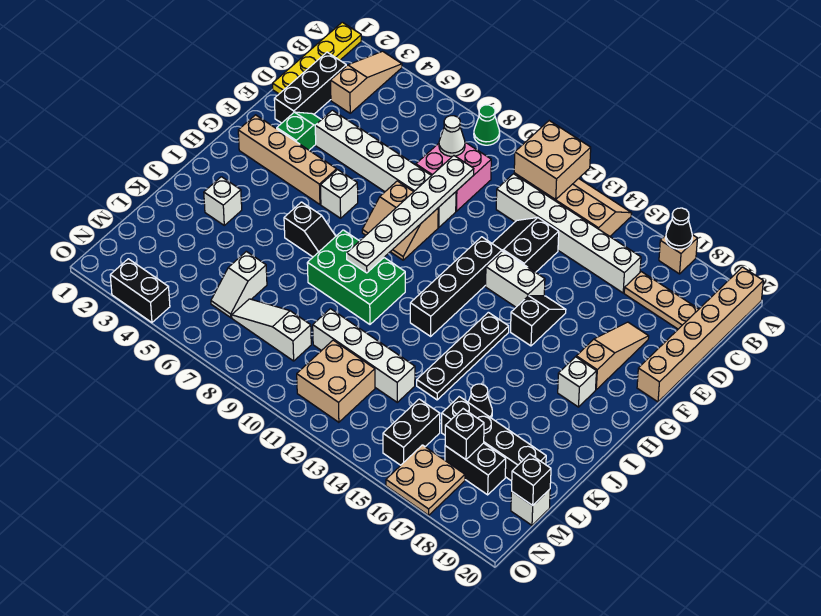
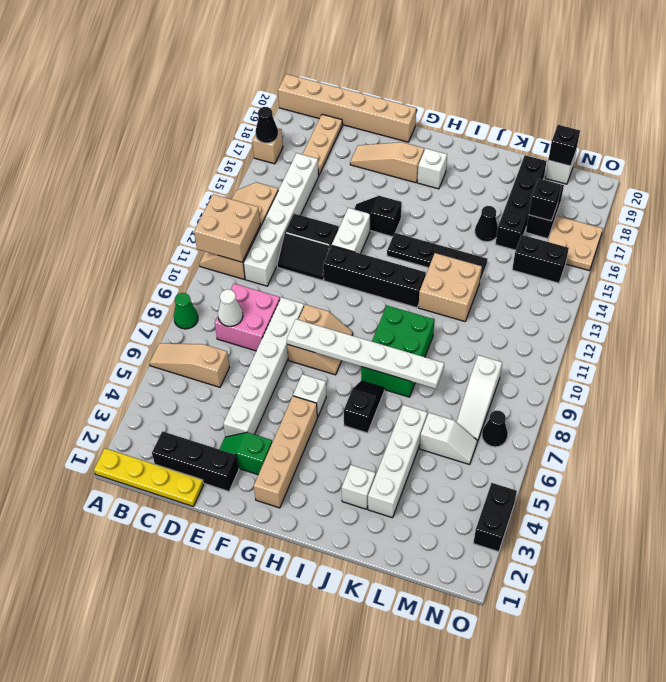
tan 1x3 slope [331,51,402,113] -> tan 1x3 slope moved to [149,343,230,387]
white 1x6 plate [347,156,474,273] -> white 1x6 plate moved to [287,319,444,389]
white 1x4 brick [313,309,415,402] -> white 1x4 brick moved to [368,405,427,518]
tan 2x2 brick [297,340,375,422] -> tan 2x2 brick moved to [418,253,482,321]
none -> black 1x1 cone [482,411,508,447]

